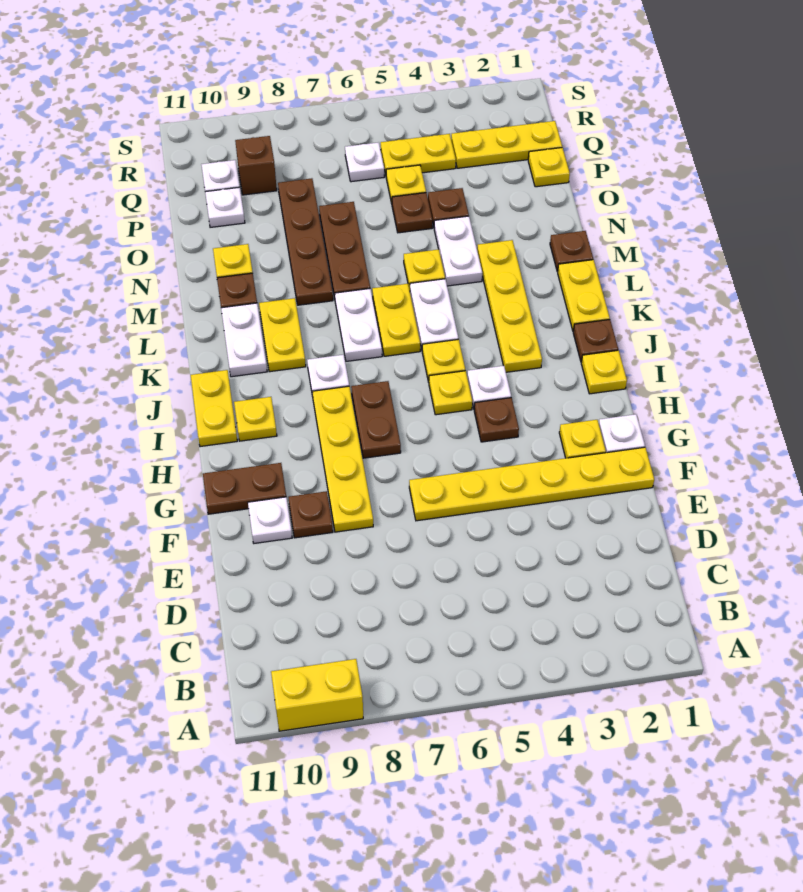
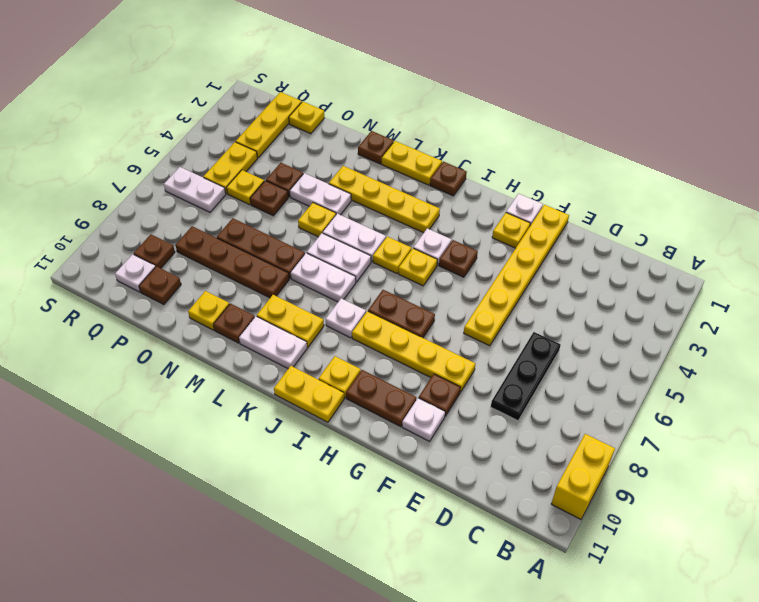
none -> black 1x3 plate [491,332,561,421]
brown 1x2 plate [203,463,286,514] -> brown 1x2 plate turned to [346,370,416,427]
yellow 1x1 plate [581,350,627,394] -> none
yellow 1x2 plate [372,284,420,356] -> white 1x2 plate [307,233,371,282]
white 1x1 plate [205,187,245,227] -> brown 1x1 plate [139,266,181,305]
white 1x1 plate [345,142,384,182] -> white 1x2 plate [164,167,226,212]
brown 1x1 brick [235,136,277,195] -> brown 1x1 plate [134,235,175,268]

